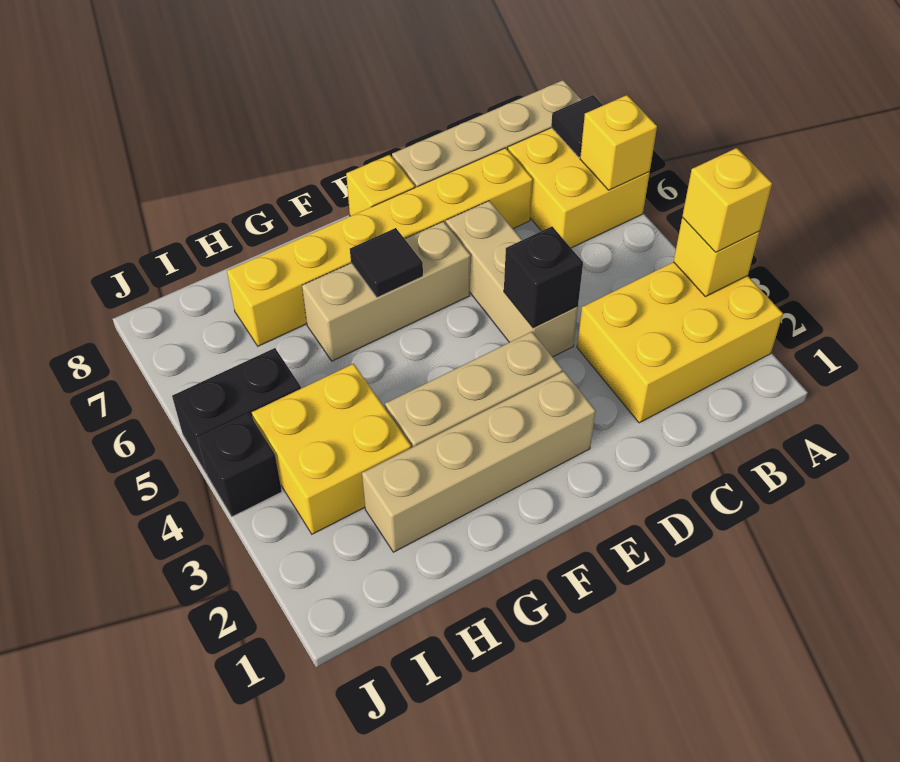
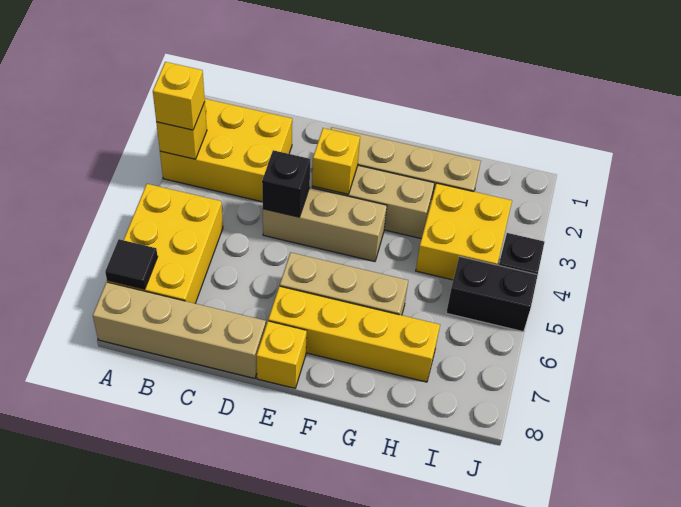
yellow 2x2 brick [508,128,650,248] -> yellow 2x3 brick [107,184,223,303]
yellow 1x1 brick [580,95,657,190] -> yellow 1x1 brick moved to [312,128,360,194]
yellow 1x6 brick [227,148,533,346] -> yellow 1x4 brick [268,286,440,382]
tan 1x3 brick [446,201,578,357] -> tan 1x3 brick turned to [263,187,387,262]
black 1x1 tile [350,228,423,297] -> none

